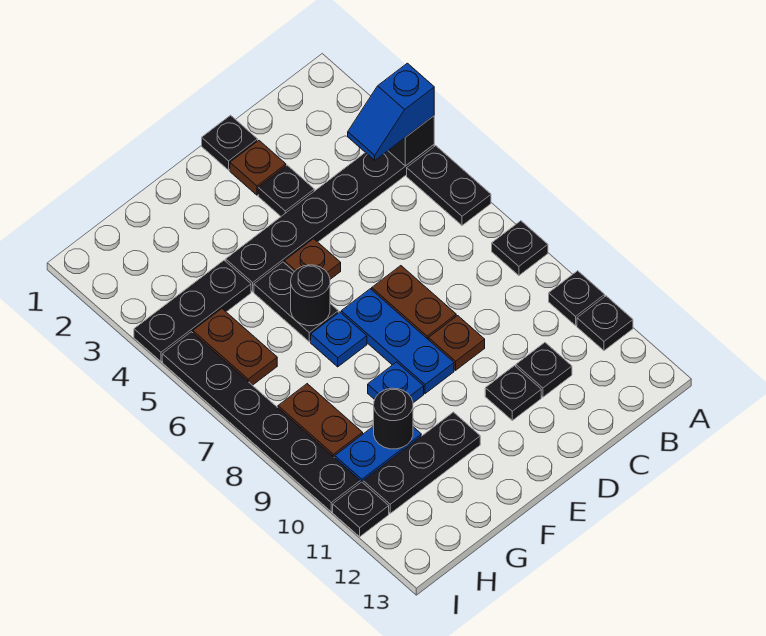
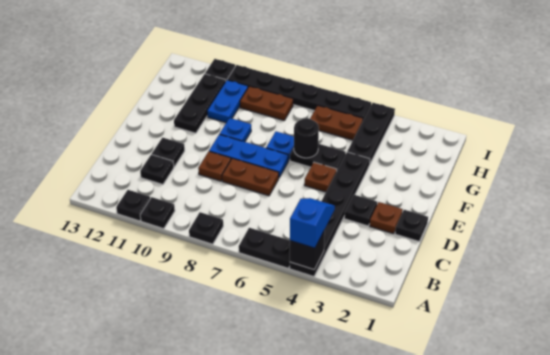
black 1x1 round brick [374,388,413,449] -> none

